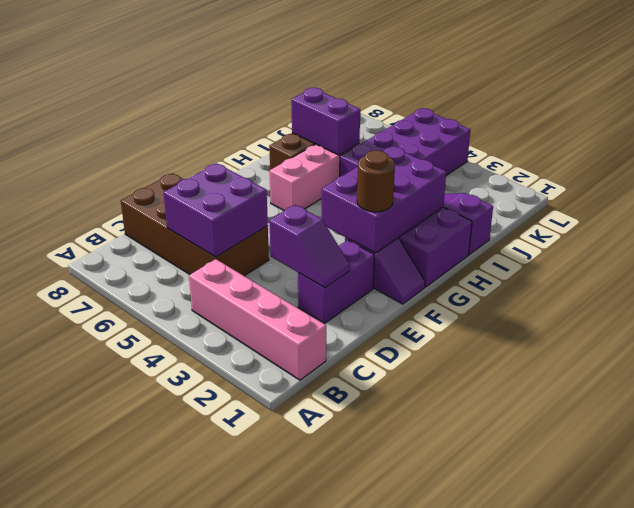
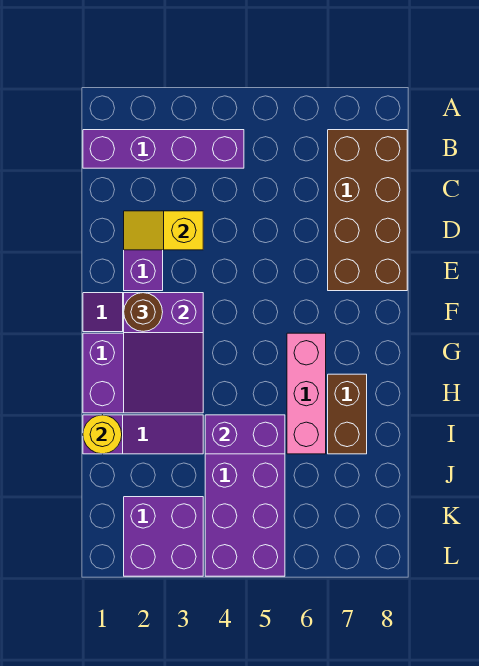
pink 1x4 brick [189,259,326,380] -> purple 1x4 brick [83,130,244,168]
brown 2x4 brick [121,173,269,276] -> brown 2x4 brick turned to [328,130,407,291]
purple 2x2 brick [164,163,268,257] -> purple 2x2 brick moved to [124,497,203,576]
purple 1x2 slope [269,205,350,288] -> yellow 1x2 slope [124,211,203,250]
purple 2x3 brick [322,146,446,253] -> purple 2x3 slope [124,293,203,413]
none -> yellow 1x1 round brick [83,415,122,454]
purple 1x2 brick [291,88,360,155] -> purple 1x2 brick moved to [205,415,285,454]

